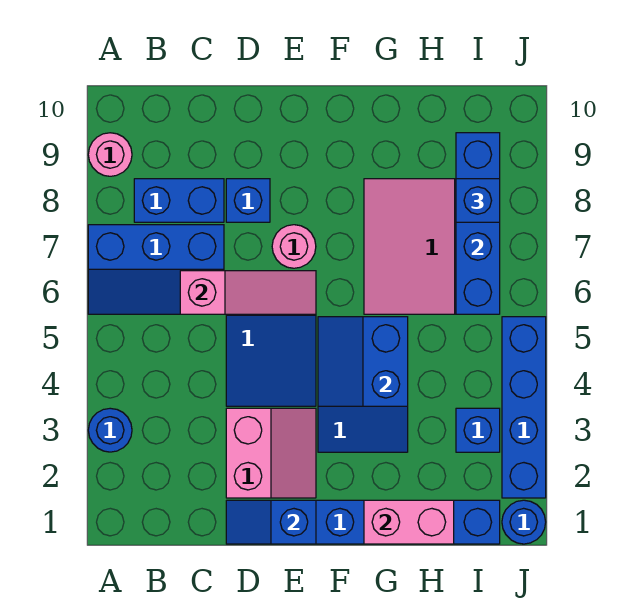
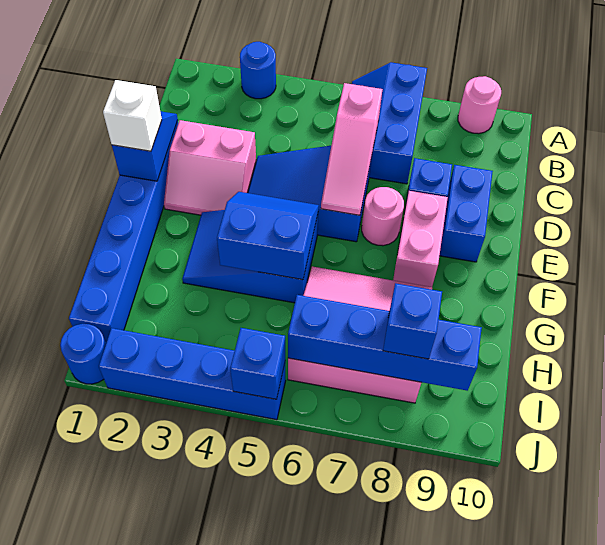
blue 1x2 brick [134,179,224,222] -> blue 1x2 brick moved to [439,165,493,262]
none -> white 1x1 brick [103,80,162,151]
pink 1x2 brick [364,500,454,544] -> pink 1x2 brick moved to [393,191,448,287]
blue 1x1 brick [456,408,500,452] -> blue 1x1 brick moved to [230,328,285,399]

